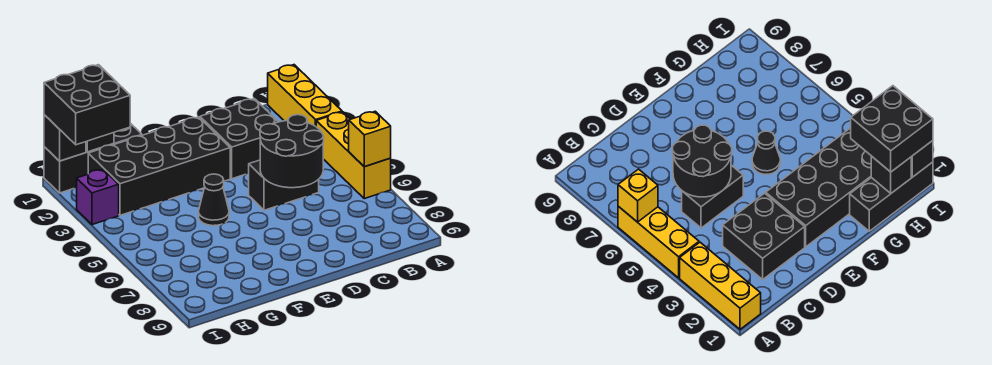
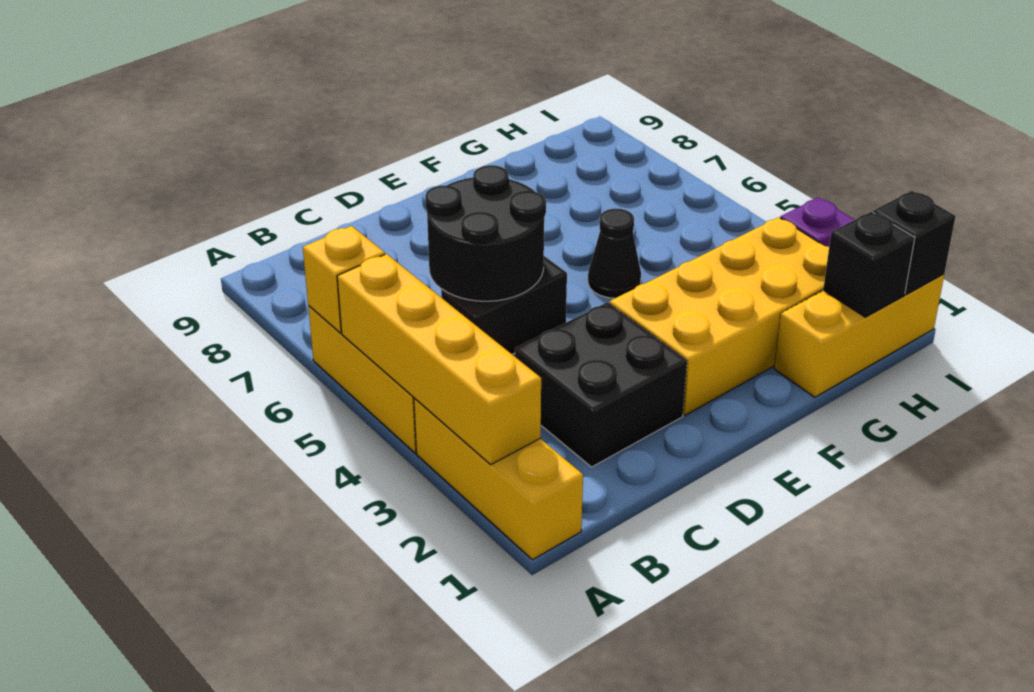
none -> yellow 1x4 brick [337,254,541,464]
black 2x4 brick [88,117,230,215] -> yellow 2x4 brick [609,217,829,415]
black 1x3 brick [44,123,142,193] -> yellow 1x3 brick [774,274,944,397]
black 2x2 brick [44,65,130,145] -> none

